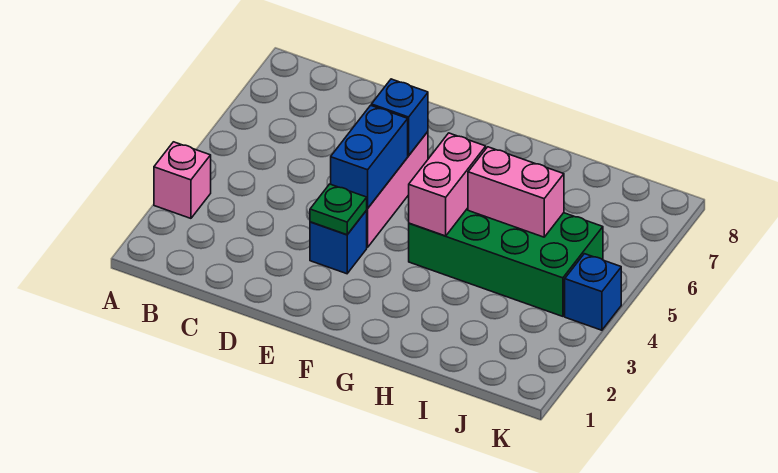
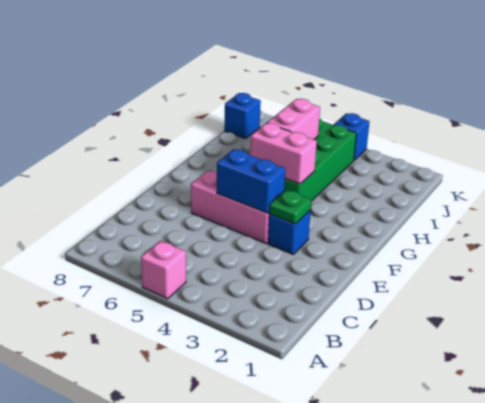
pink 1x1 brick [154,142,211,218] -> pink 1x1 brick moved to [141,241,186,299]
blue 1x1 brick [371,79,428,156] -> blue 1x1 brick moved to [224,93,261,139]

